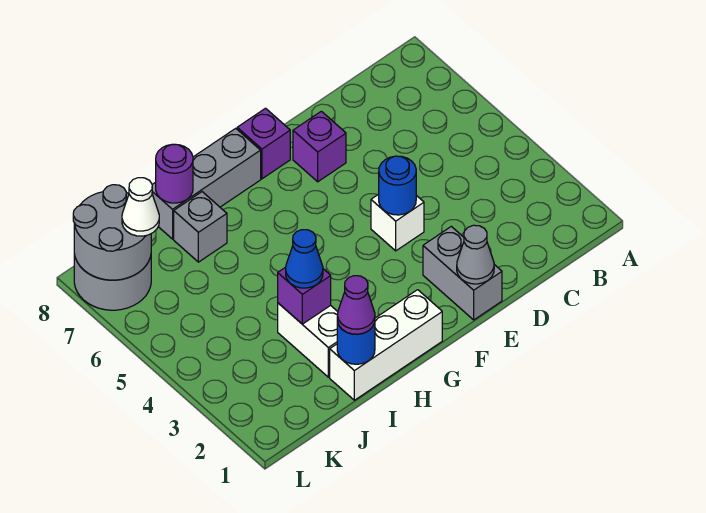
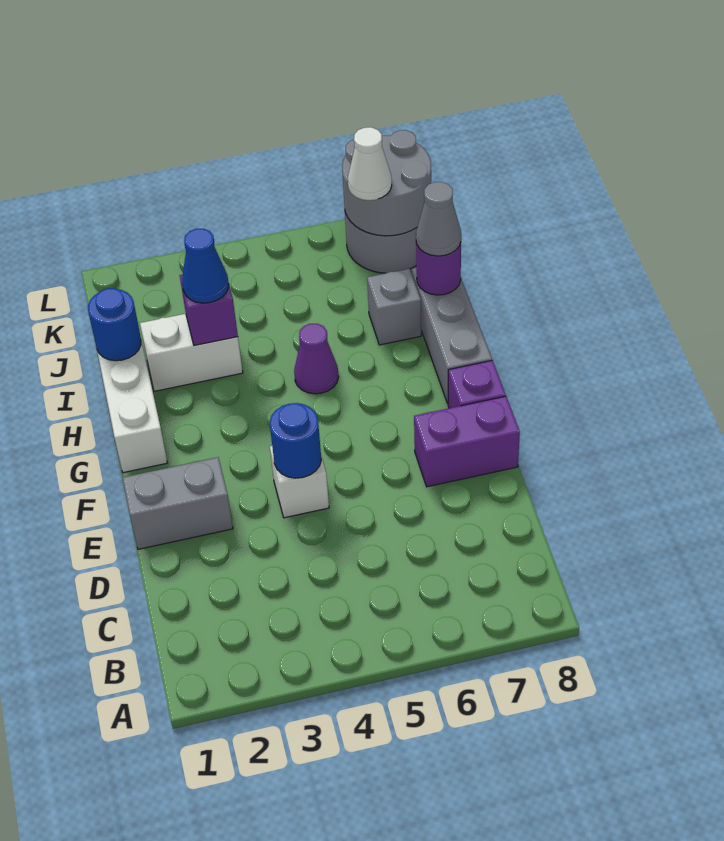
grey 1x1 cone [457,225,494,284] -> grey 1x1 cone moved to [416,182,461,256]
purple 1x1 brick [293,111,346,182] -> purple 1x2 brick [414,396,520,487]
purple 1x1 cone [337,276,375,334] -> purple 1x1 cone moved to [294,324,339,394]

